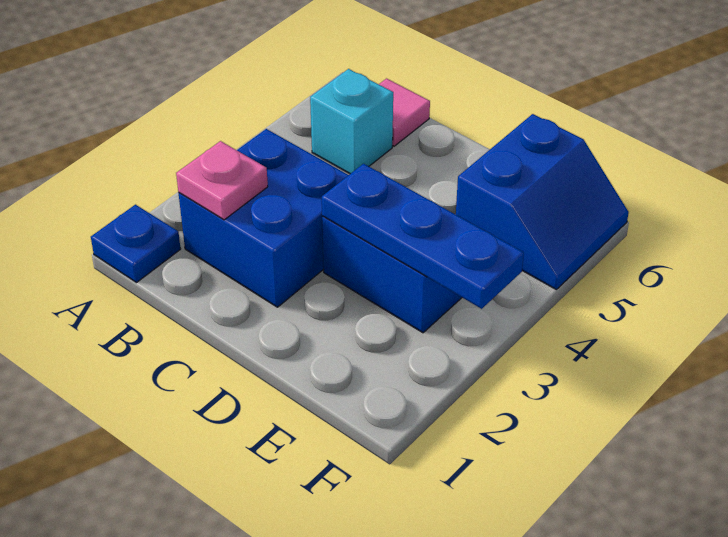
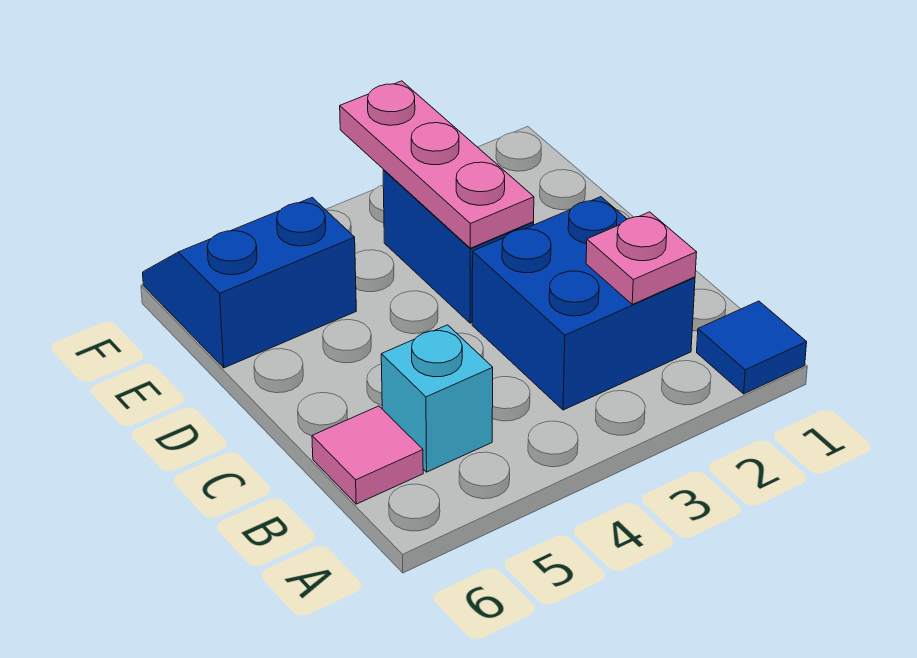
blue 1x1 plate [91,205,181,283] -> blue 1x1 tile [697,301,807,394]
blue 1x3 plate [322,164,524,309] -> pink 1x3 plate [340,81,534,248]

